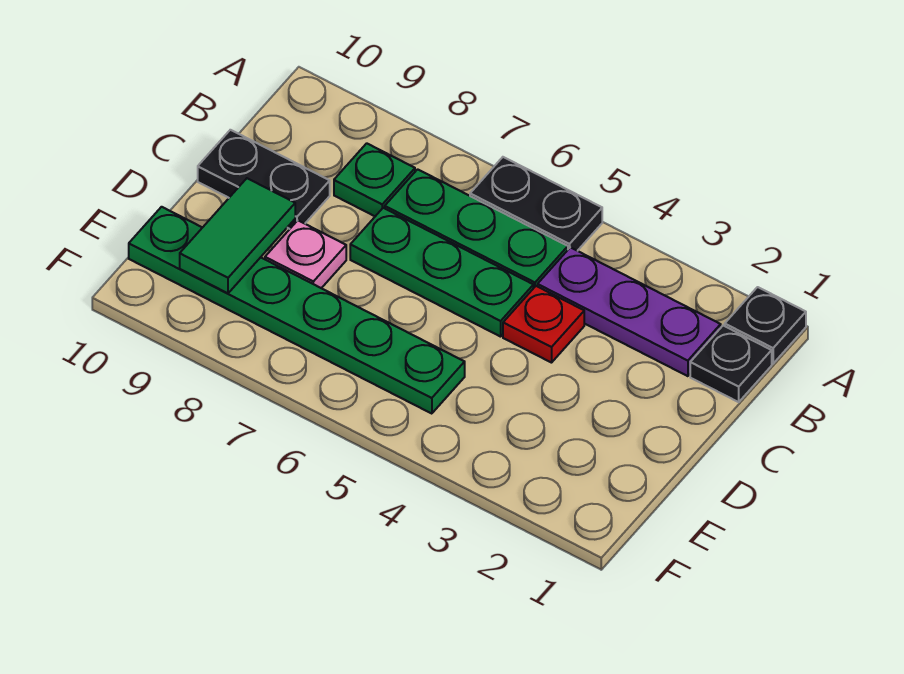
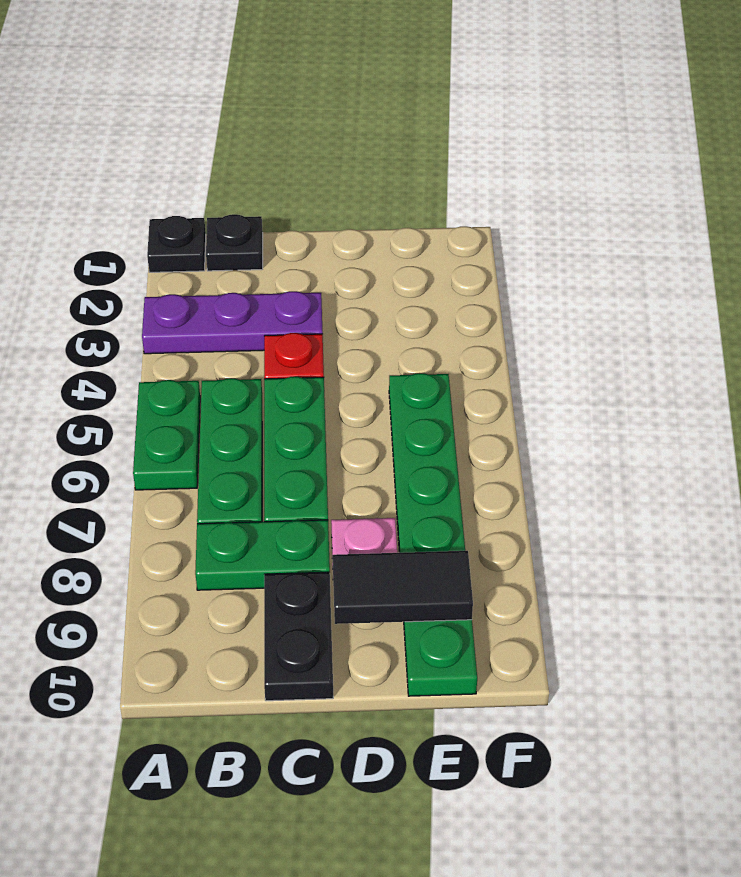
black 1x2 plate [470,157,602,251] -> green 1x2 plate [133,380,200,490]
purple 1x3 plate [538,247,721,376] -> purple 1x3 plate turned to [142,291,323,354]
green 1x1 plate [334,143,415,216] -> green 1x2 plate [195,520,330,590]
green 1x2 tile [180,178,295,293] -> black 1x2 tile [333,551,473,624]

